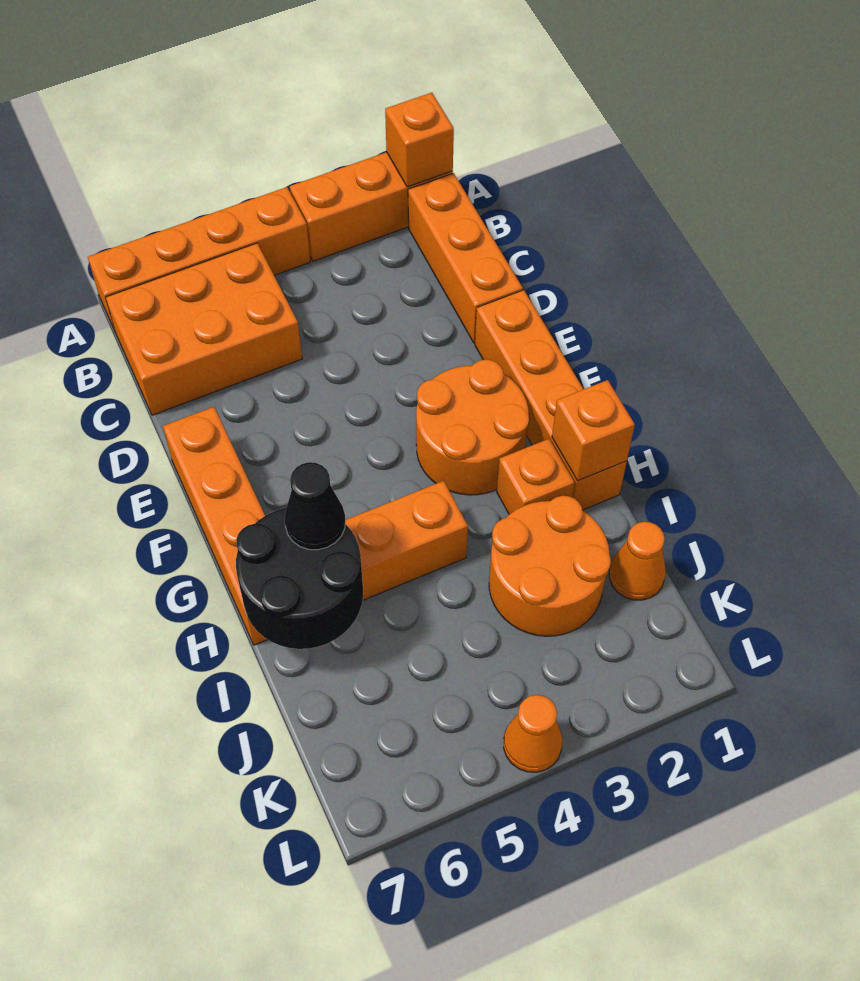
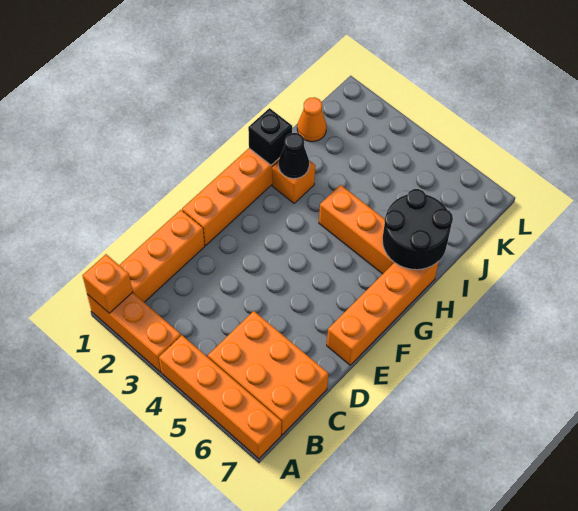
orange 2x2 round brick [416,360,529,495] -> none
orange 1x1 brick [552,380,635,481] -> black 1x1 brick [248,108,292,165]
black 1x1 cone [285,462,345,550] -> black 1x1 cone moved to [279,133,309,179]
orange 2x2 round brick [489,496,611,636] -> none
orange 1x1 cone [503,695,562,772] -> none

